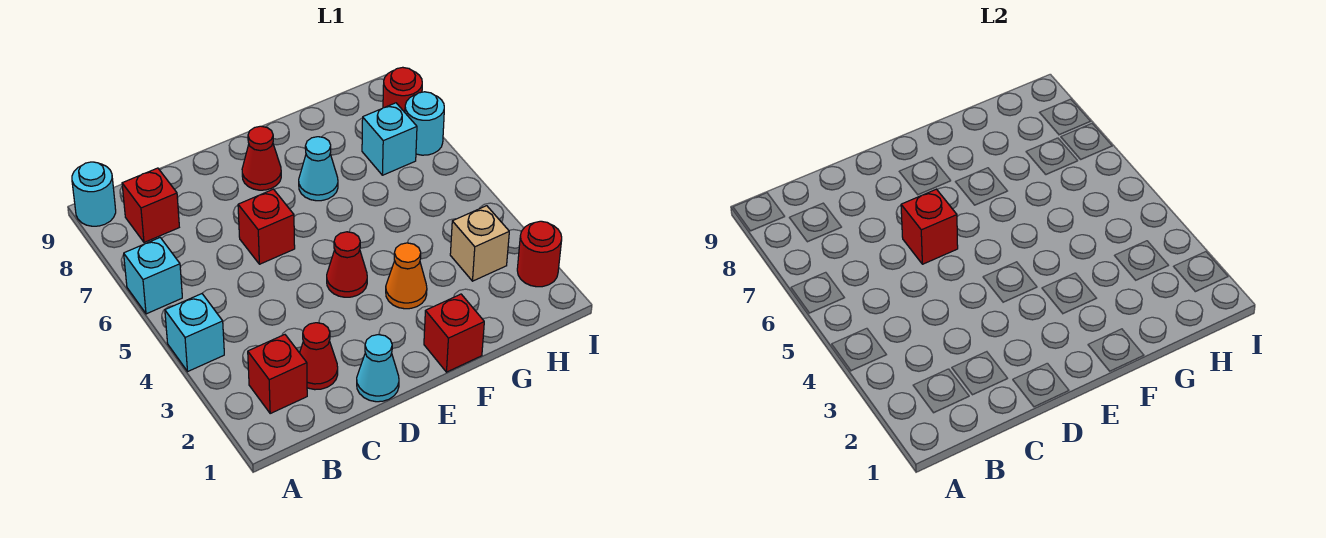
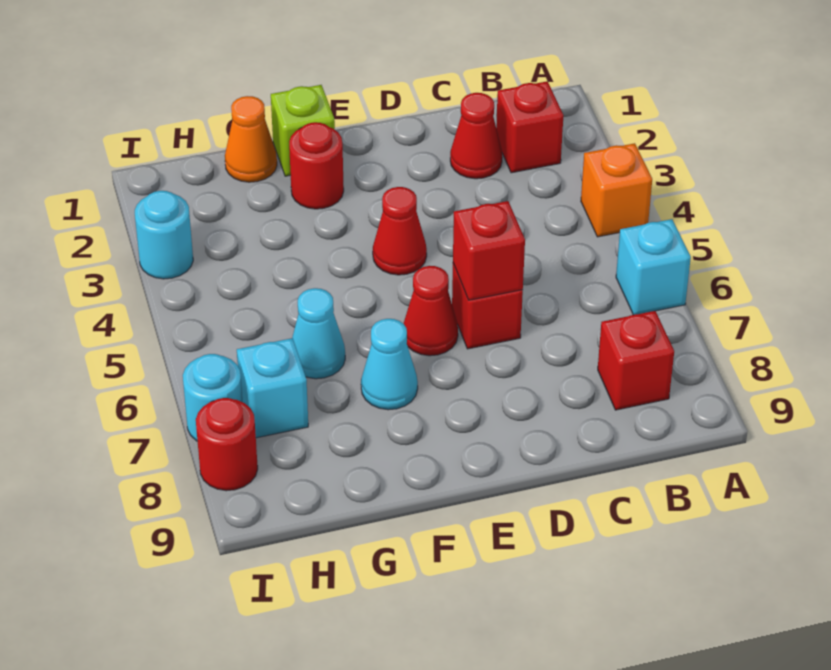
cyan 1x1 brick [165,294,224,371] -> orange 1x1 brick [581,143,652,237]
cyan 1x1 round brick [72,162,116,226] -> cyan 1x1 round brick moved to [135,191,193,279]
cyan 1x1 cone [357,335,399,402] -> cyan 1x1 cone moved to [292,288,345,379]
red 1x1 cone [242,126,281,190] -> red 1x1 cone moved to [404,266,458,356]
red 1x1 brick [424,294,484,372] -> lime 1x1 brick [271,85,335,176]
orange 1x1 cone [386,243,427,309] -> orange 1x1 cone moved to [225,96,277,182]
tan 1x1 brick [450,206,509,281] -> none
red 1x1 round brick [517,221,562,287] -> red 1x1 round brick moved to [289,122,344,209]

